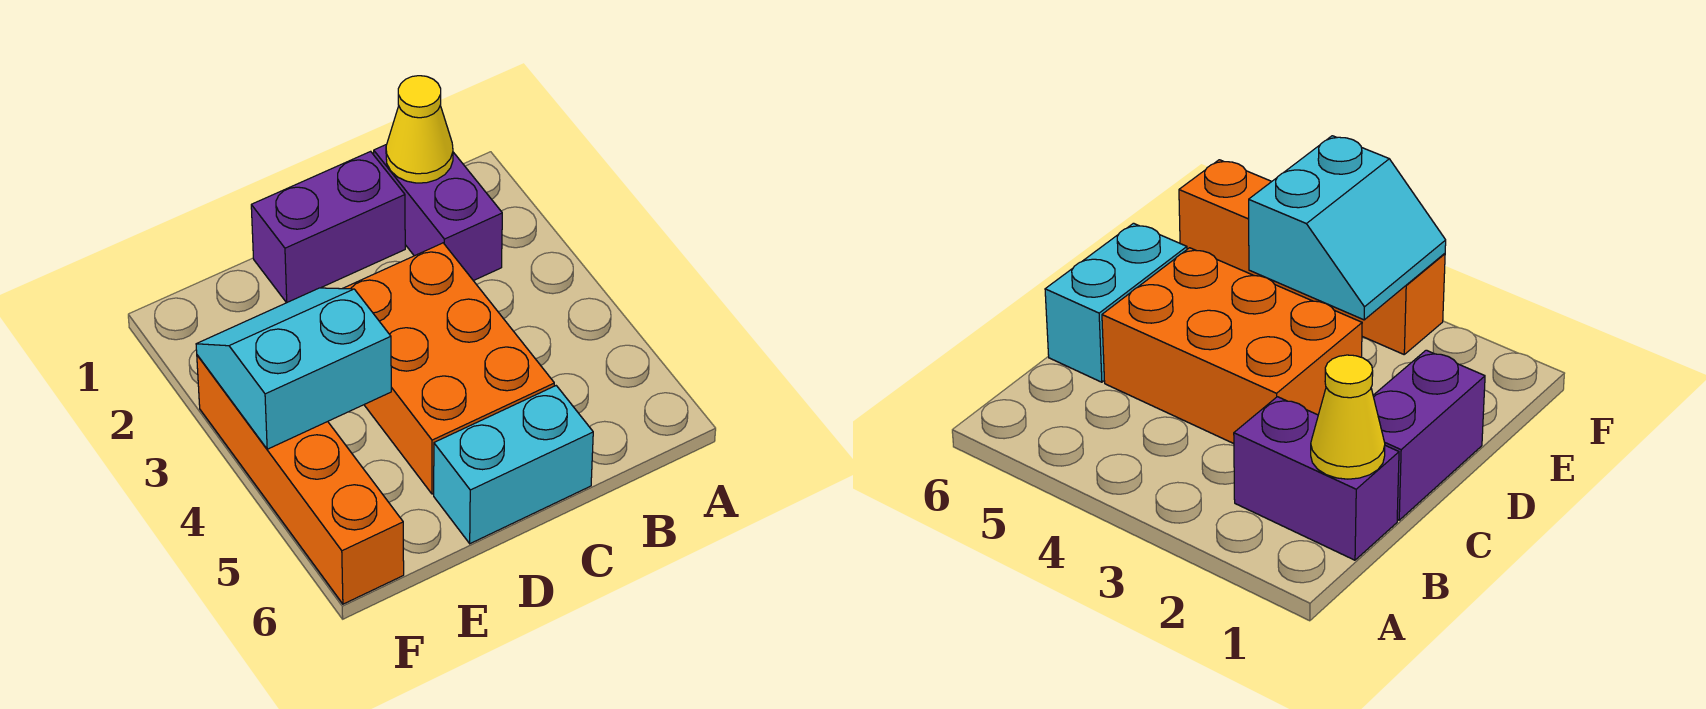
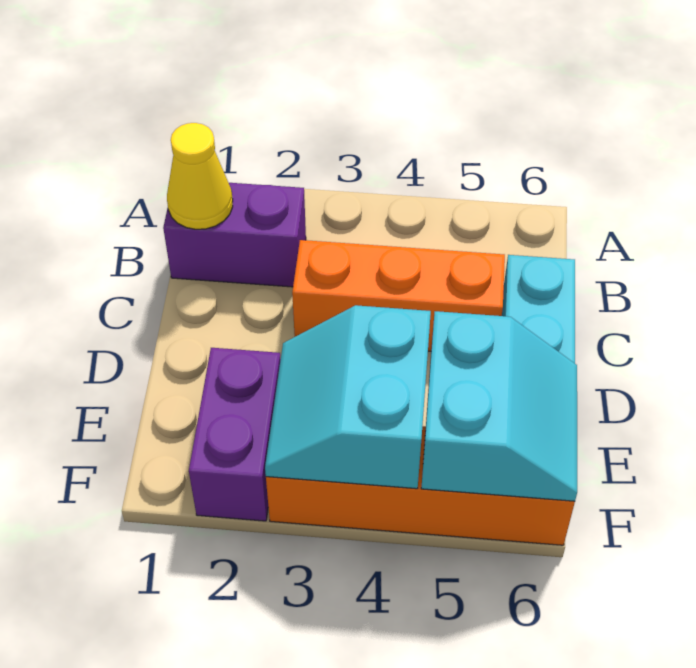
purple 1x2 brick [251,151,405,303] -> purple 1x2 brick moved to [189,348,281,521]
orange 2x3 brick [343,243,554,494] -> orange 1x3 brick [292,240,505,351]
none -> cyan 2x2 slope [421,311,577,501]

